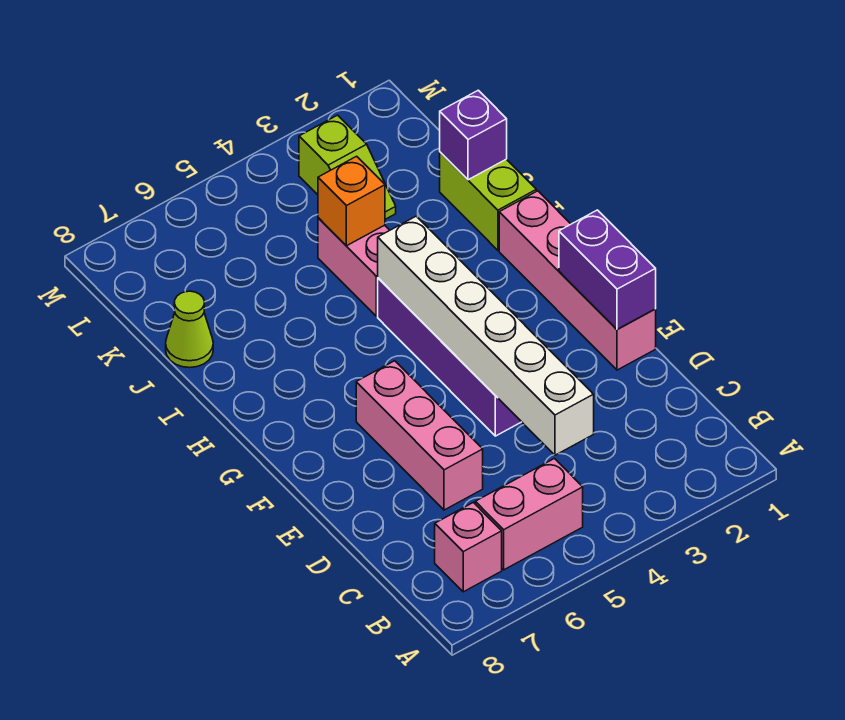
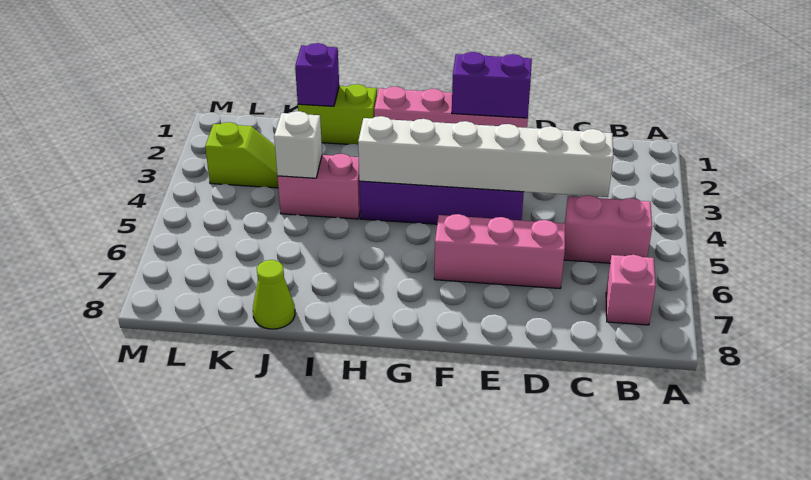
pink 1x2 brick [475,459,583,570] -> pink 1x2 brick turned to [564,195,652,263]
orange 1x1 brick [318,156,385,246] -> white 1x1 brick [274,111,322,178]

